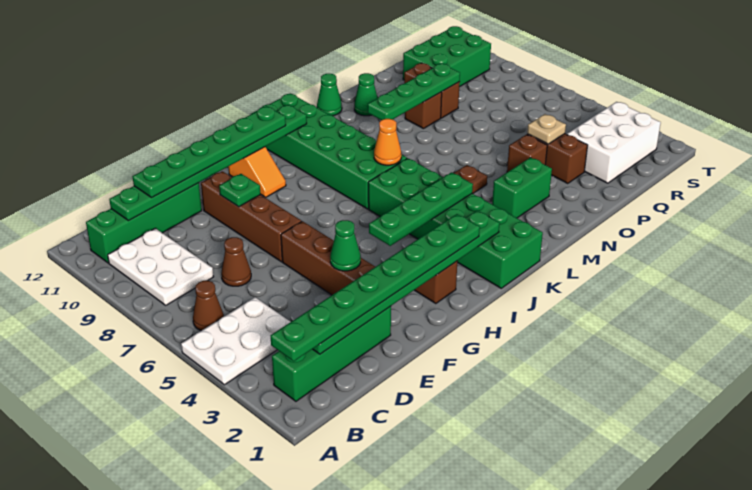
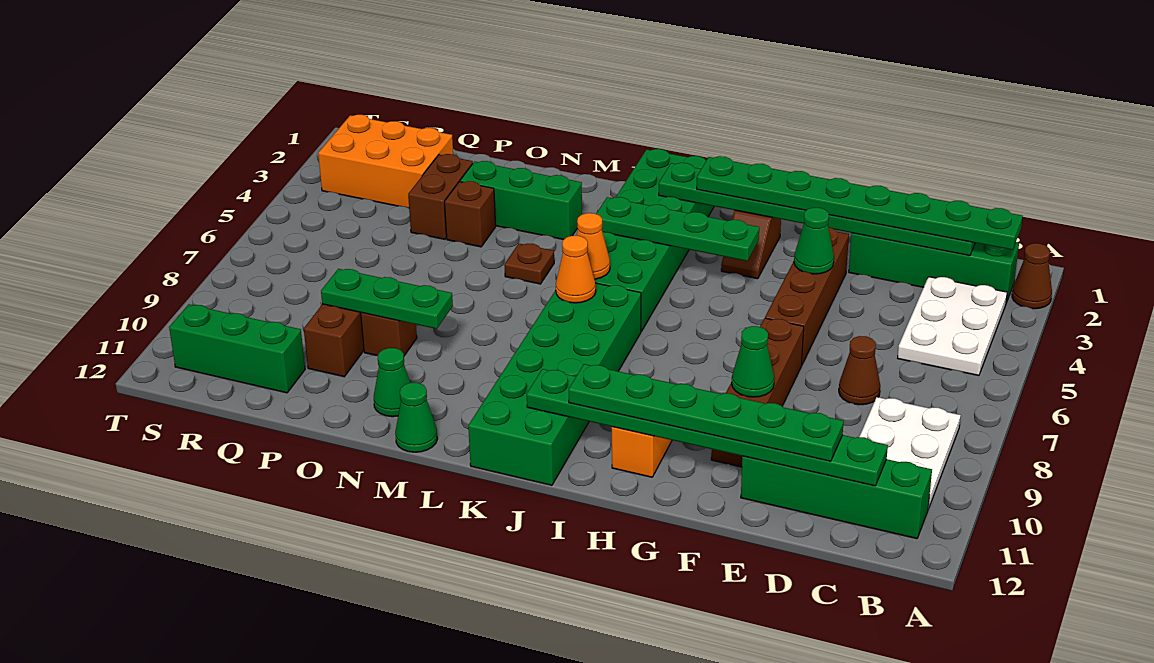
white 2x3 plate [181,297,290,385] -> white 2x3 plate turned to [898,277,1007,376]
brown 1x1 cone [193,281,224,331] -> brown 1x1 cone moved to [1012,243,1052,309]
green 1x1 plate [219,174,260,207] -> green 1x1 cone [732,326,774,397]
none -> orange 1x1 cone [577,213,610,279]
green 1x2 brick [492,157,552,218] -> green 1x3 brick [460,161,582,240]
green 1x4 plate [368,64,460,120] -> green 1x3 plate [321,269,453,329]
tan 1x1 plate [527,114,566,144] -> none
white 2x3 brick [567,102,661,183] -> orange 2x3 brick [318,115,453,208]
green 2x3 brick [403,26,491,87] -> green 1x3 brick [169,304,305,393]

